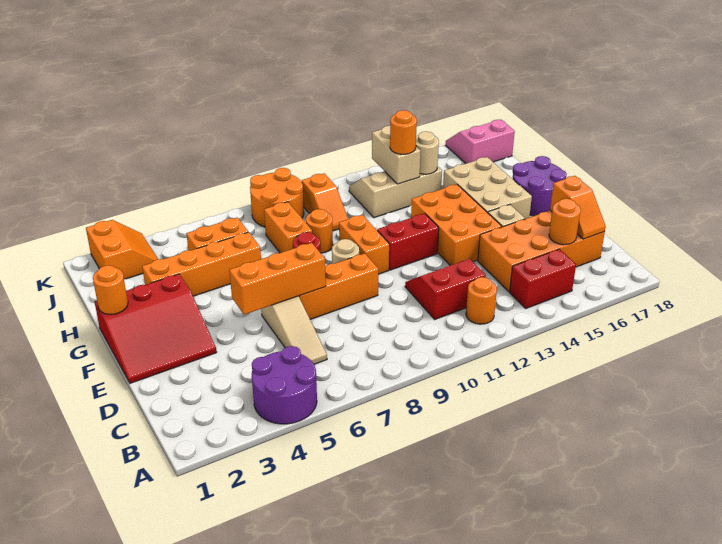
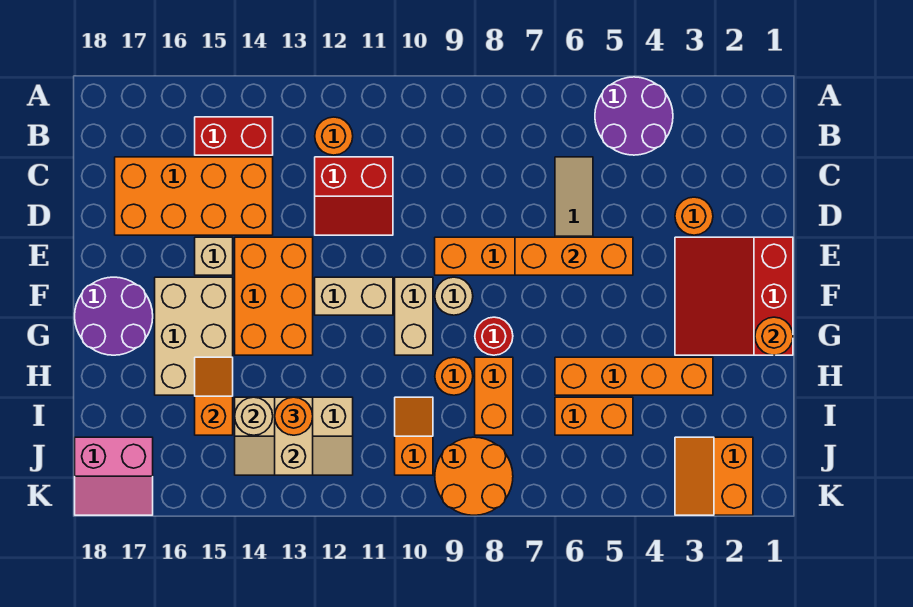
orange 1x1 round brick [549,199,581,245] -> orange 1x1 round brick moved to [675,197,713,235]
orange 1x2 slope [550,176,606,239] -> orange 1x2 slope moved to [195,357,233,435]
red 3x3 slope [95,274,217,383] -> red 3x3 slope turned to [675,237,793,355]
orange 1x2 brick [339,215,390,274] -> tan 1x2 brick [395,277,433,355]
red 1x2 brick [377,214,439,270] -> tan 1x2 brick [315,277,393,315]

